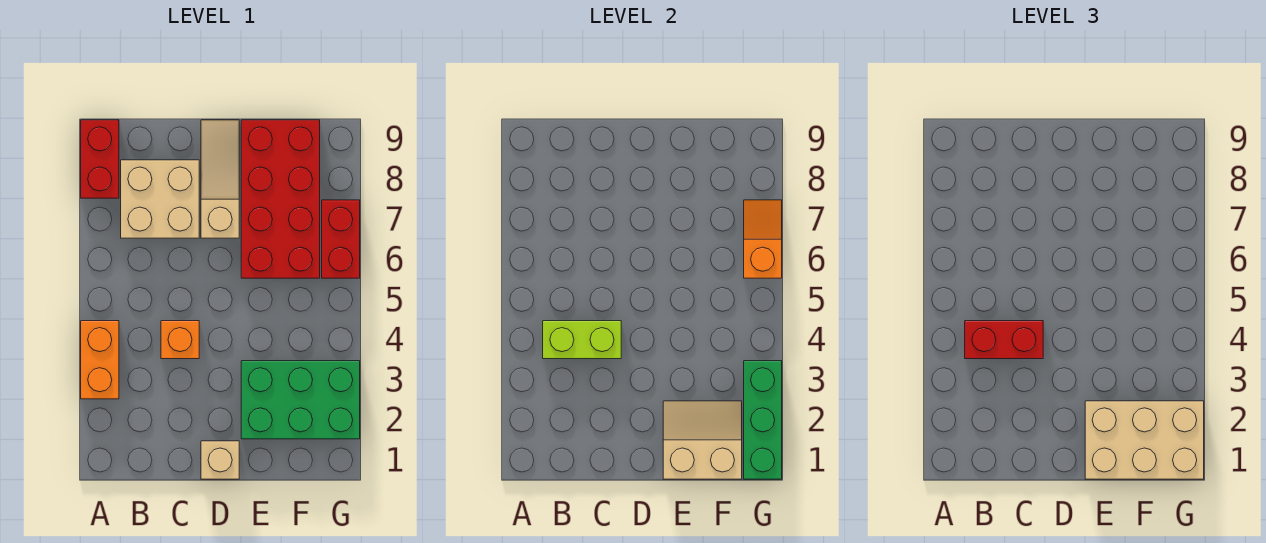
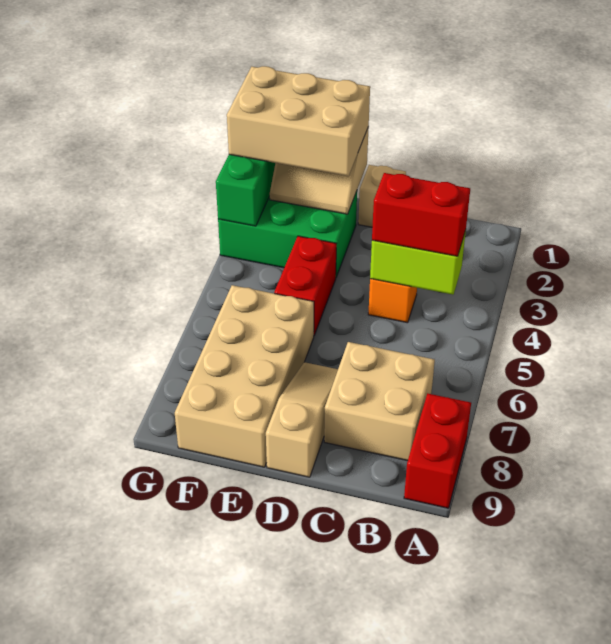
orange 1x2 brick [81,321,119,399] -> none
tan 1x3 slope [201,120,239,238] -> tan 1x3 slope turned to [266,362,338,477]
red 2x4 brick [241,120,320,278] -> tan 2x4 brick [175,285,314,467]
red 1x2 brick [322,200,360,278] -> red 1x2 brick moved to [274,236,336,335]
orange 1x2 slope [744,200,782,278] -> none

